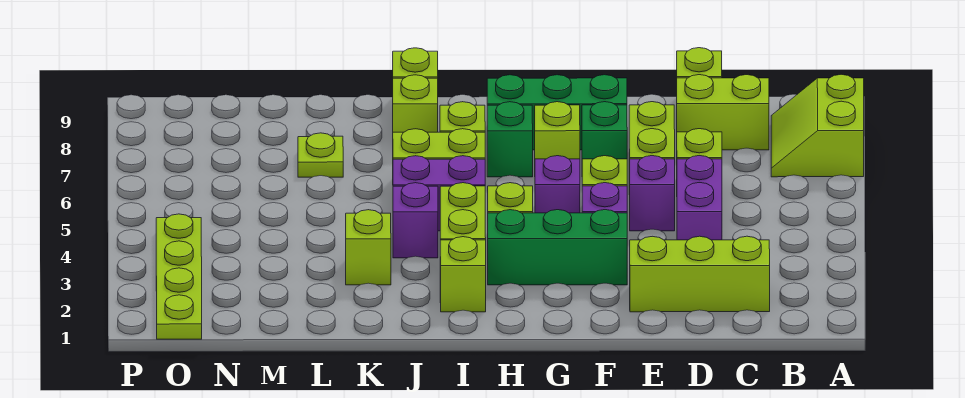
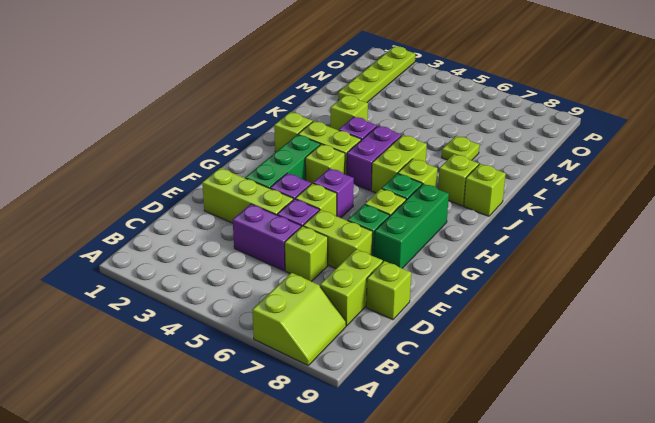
lime 2x2 slope [771,74,864,177] -> lime 2x2 slope turned to [252,273,346,366]
lime 1x3 brick [630,236,770,312] -> lime 1x3 brick turned to [202,168,293,223]
lime 1x4 plate [156,214,202,339] -> lime 1x4 plate turned to [338,46,415,103]

